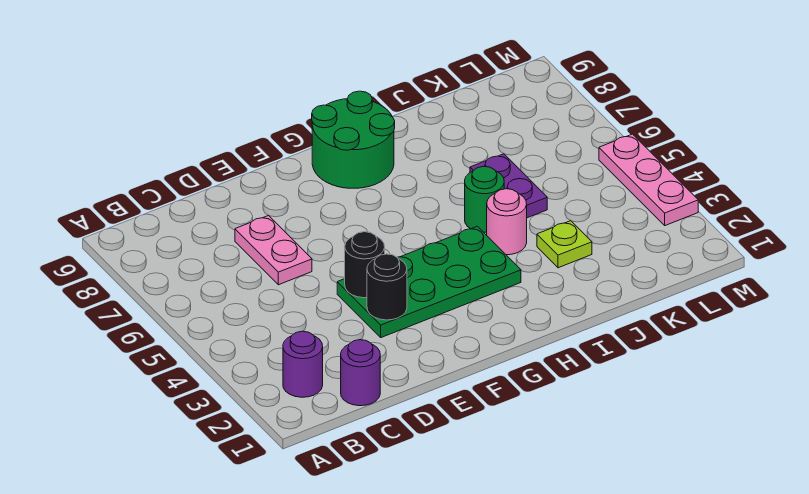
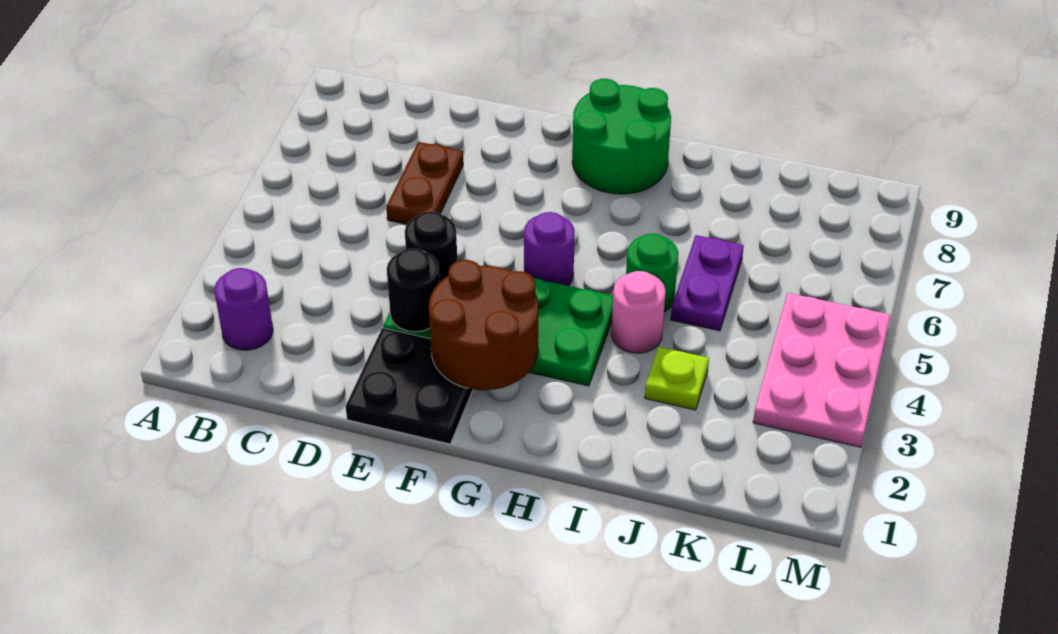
purple 1x1 round brick [341,340,380,406] -> purple 1x1 round brick moved to [524,212,575,286]
pink 1x2 plate [235,215,312,285] -> brown 1x2 plate [386,142,463,224]
none -> black 2x2 plate [346,328,473,444]
none -> brown 2x2 round brick [429,260,538,390]
pink 1x3 plate [599,134,698,226] -> pink 2x3 plate [753,293,891,447]

